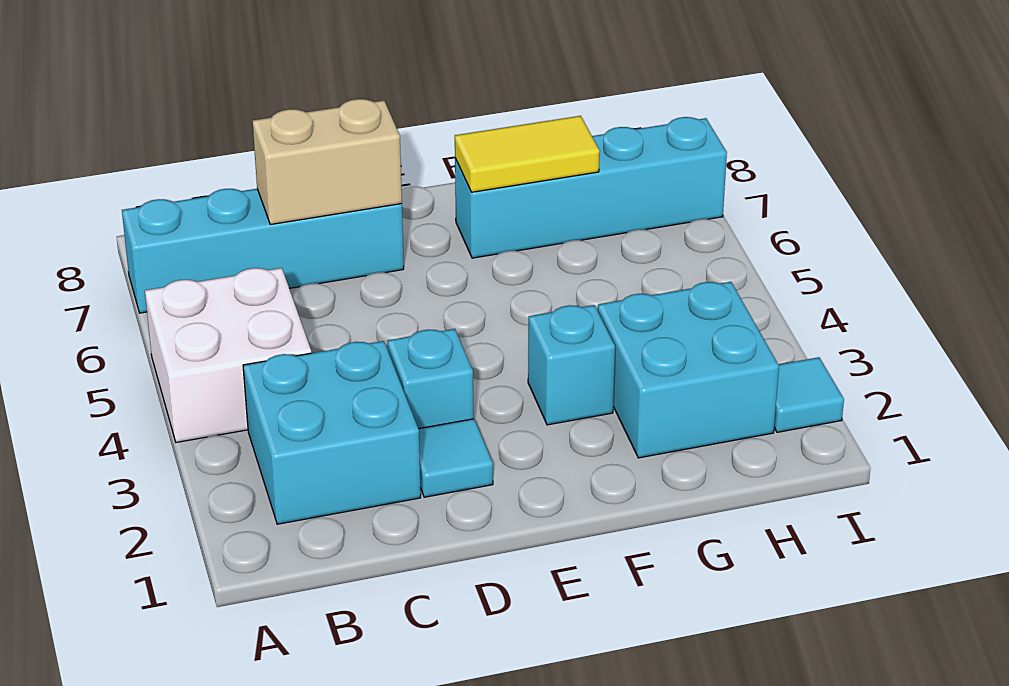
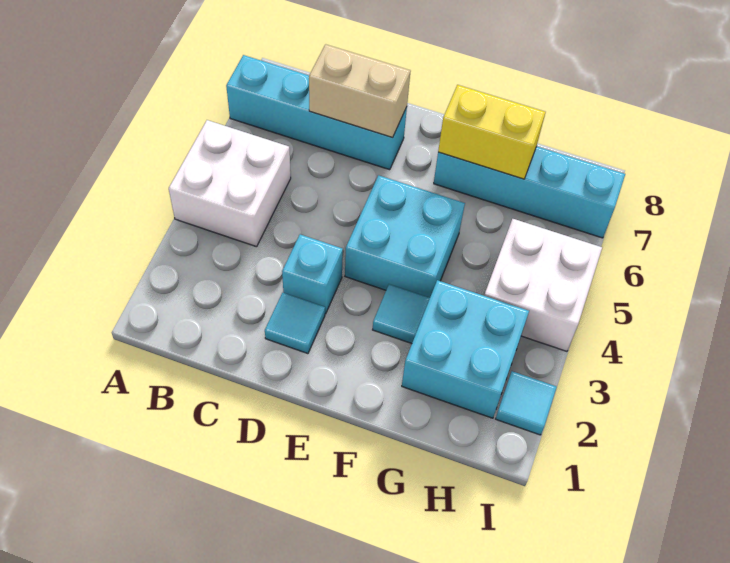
cyan 2x2 brick [243,341,421,524] -> cyan 2x2 brick moved to [345,175,465,298]
cyan 1x1 brick [528,305,615,425] -> cyan 1x1 tile [373,284,430,344]
yellow 1x2 tile [455,116,600,192] -> yellow 1x2 brick [438,85,546,179]
none -> white 2x2 brick [484,219,602,351]

